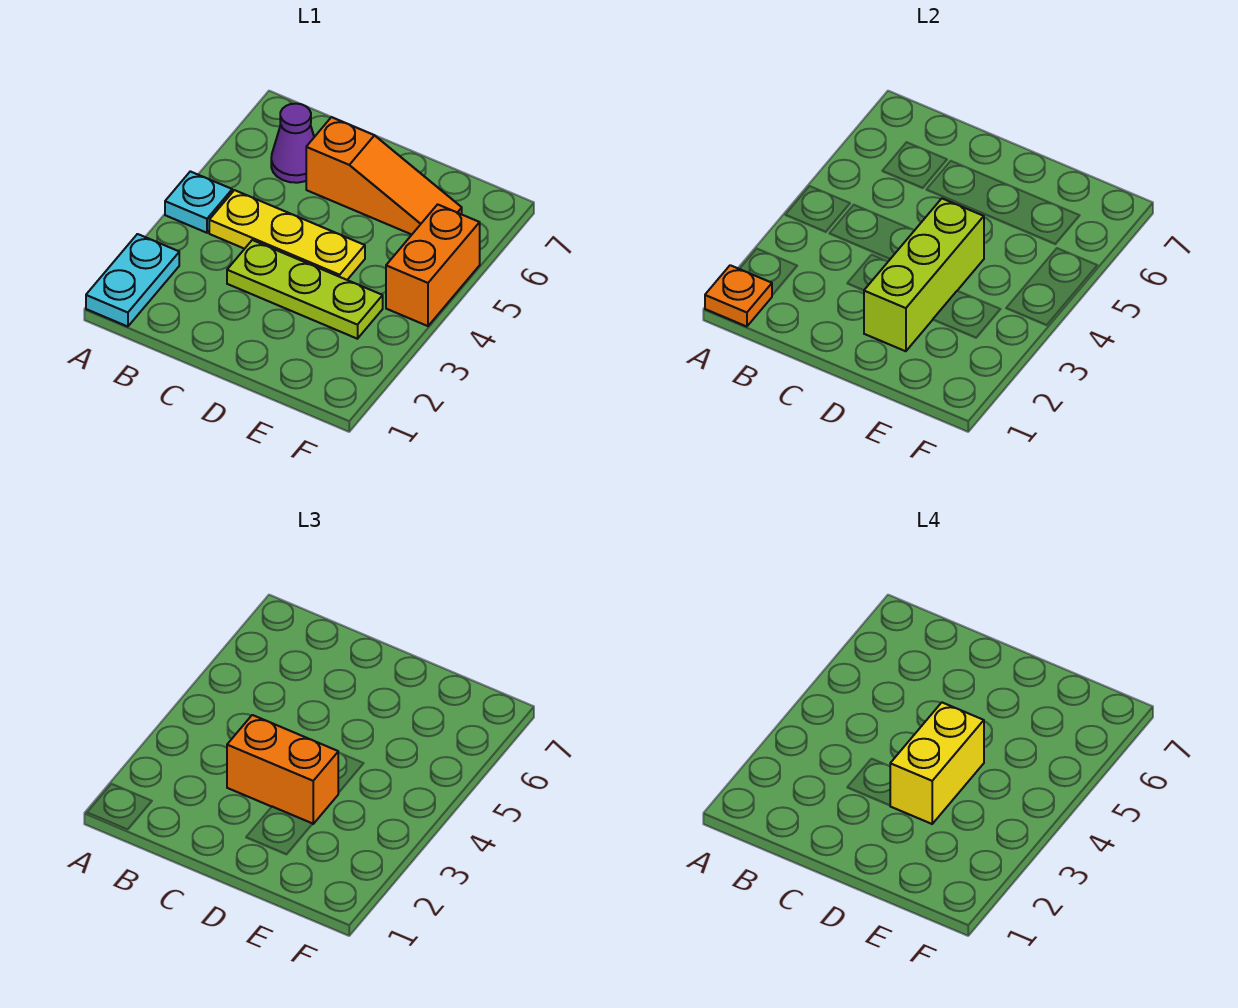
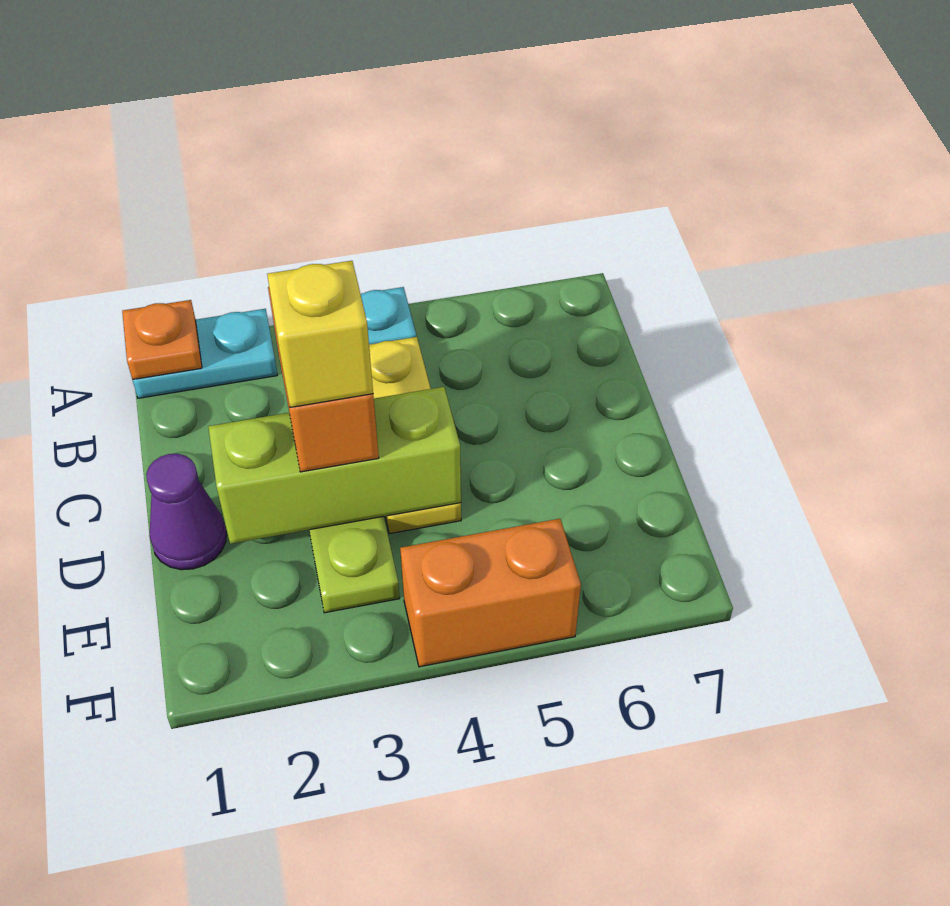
purple 1x1 cone [271,104,314,183] -> purple 1x1 cone moved to [146,454,226,570]
orange 1x3 slope [306,117,462,235] -> none
yellow 1x2 brick [890,703,984,824] -> yellow 1x1 brick [267,261,373,407]

